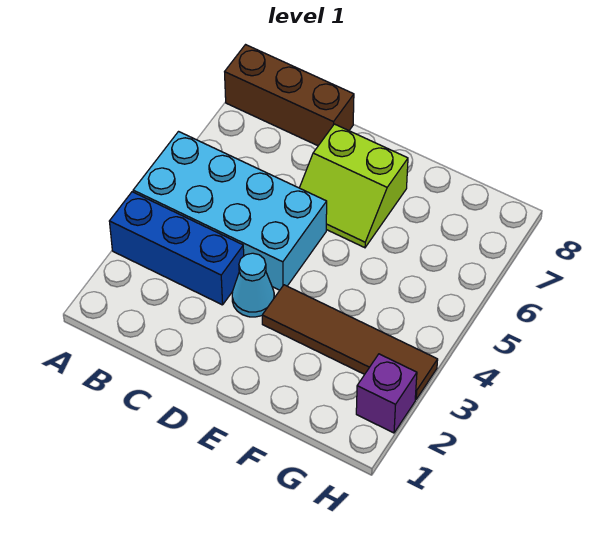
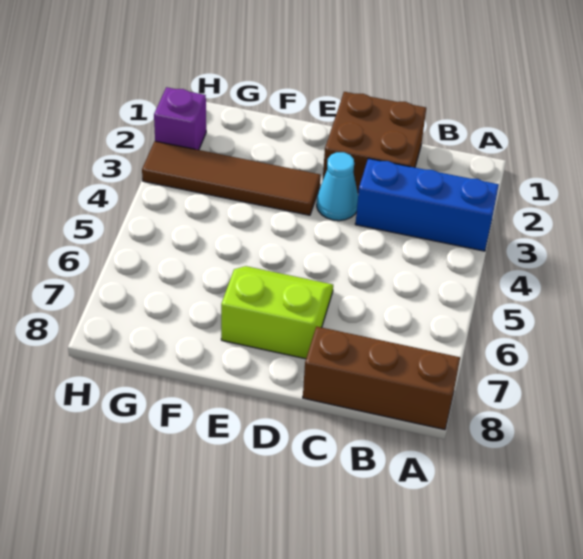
cyan 2x4 brick [133,132,327,290] -> none
none -> brown 2x2 brick [323,92,426,192]

